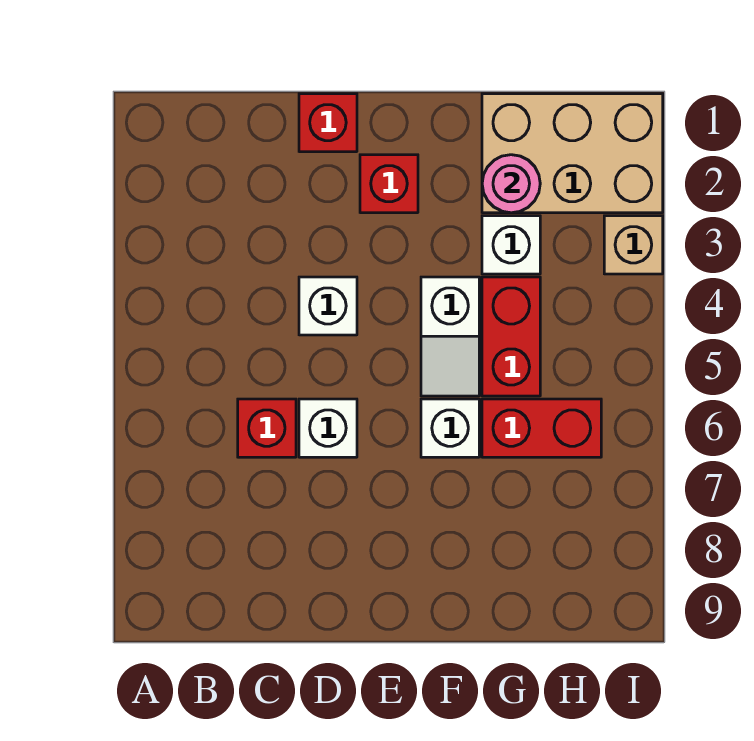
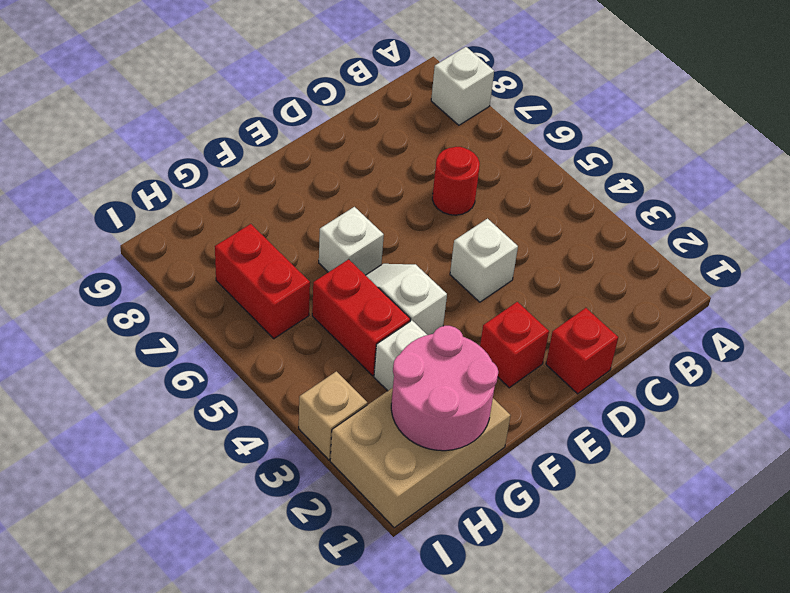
red 1x1 brick [238,399,296,457] -> red 1x1 round brick [432,147,480,215]
white 1x1 brick [299,399,357,457] -> white 1x1 brick moved to [431,47,494,125]
pink 1x1 round brick [482,155,540,213] -> pink 2x2 round brick [391,326,498,451]
red 1x2 brick [482,399,601,457] -> red 1x2 brick turned to [215,224,310,338]

